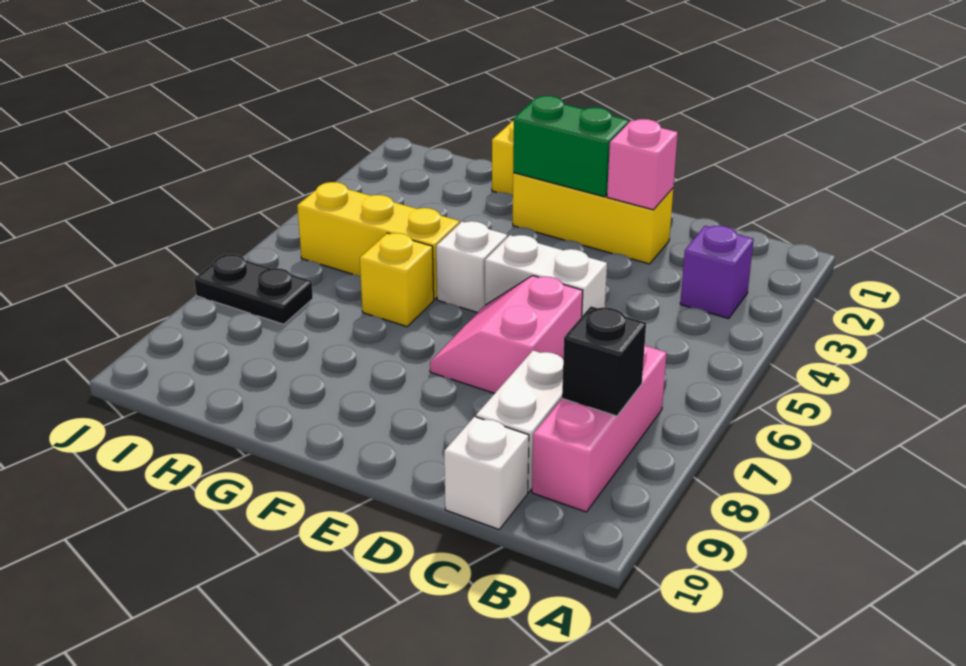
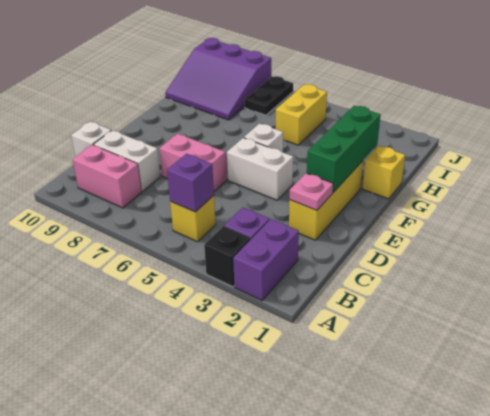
none -> purple 1x2 brick [233,219,299,300]
none -> purple 1x1 brick [167,154,214,212]
pink 1x3 brick [532,345,667,512] -> pink 1x2 brick [73,145,142,208]
black 1x1 brick [562,306,646,416] -> black 1x1 brick moved to [204,226,251,287]
pink 1x1 brick [607,119,678,210] -> pink 1x1 plate [290,173,333,210]
white 1x2 brick [485,235,607,316] -> white 1x2 brick turned to [227,138,293,200]
green 1x2 brick [513,96,629,197] -> green 1x3 brick [307,106,381,192]
yellow 1x3 brick [297,182,460,299] -> yellow 1x2 brick [276,84,327,145]
yellow 1x1 brick [360,233,434,327] -> yellow 1x1 brick moved to [170,196,216,242]
none -> purple 3x3 slope [165,38,271,120]

